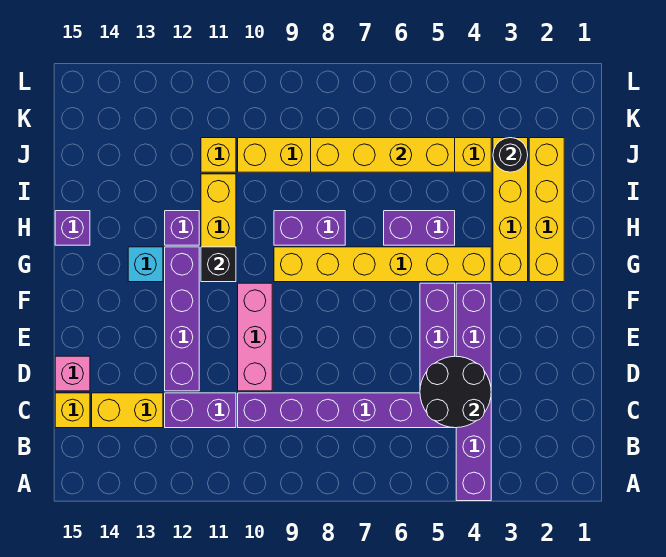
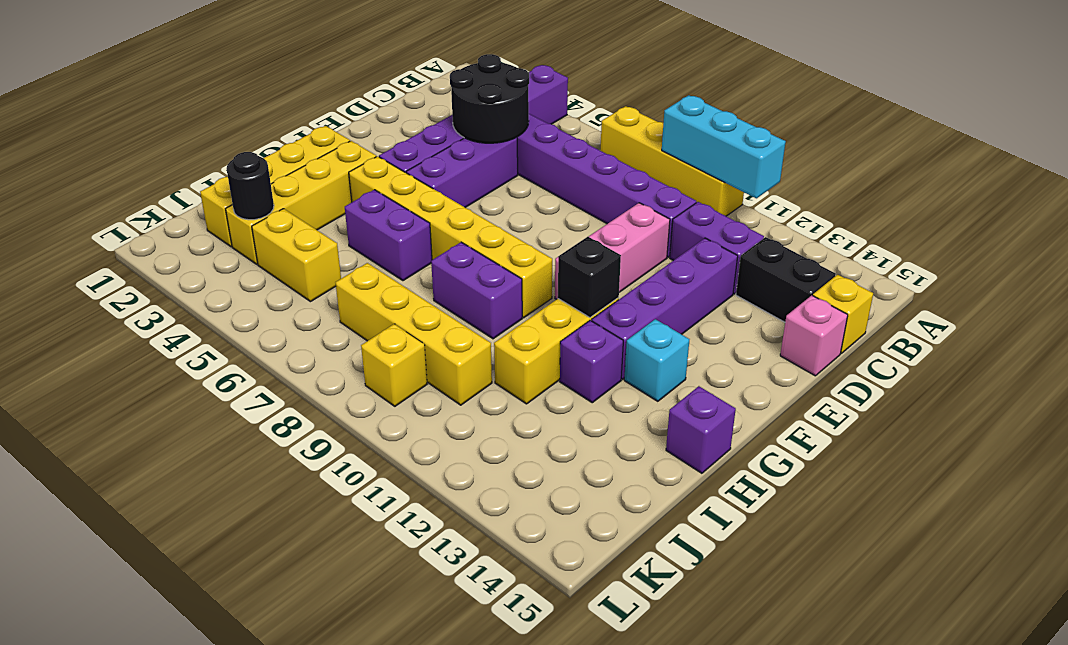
none -> cyan 1x3 brick [662,95,786,198]
yellow 1x2 brick [92,393,163,428] -> black 1x2 brick [736,237,836,322]
yellow 1x4 brick [311,138,455,172] -> yellow 1x4 brick moved to [601,106,744,216]
yellow 1x1 brick [201,138,236,172] -> yellow 1x1 brick moved to [361,324,427,406]

